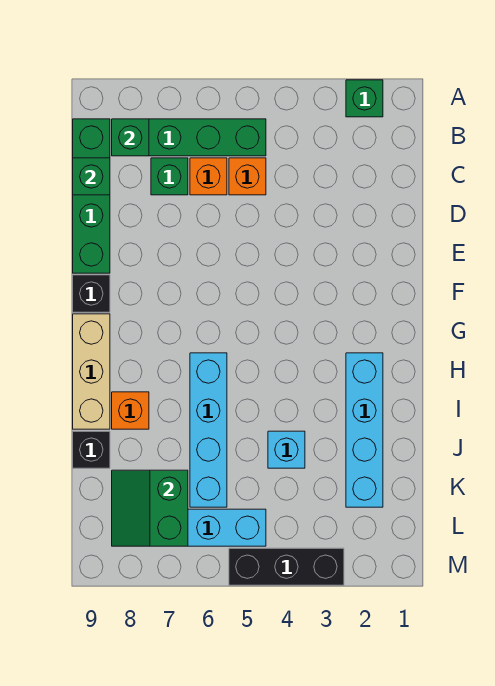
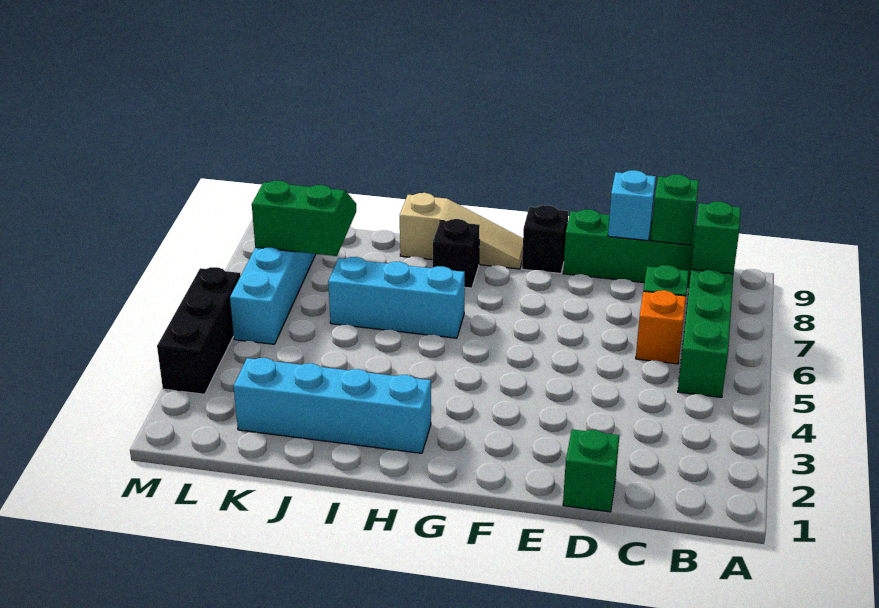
green 1x1 brick [346,80,383,117] -> green 1x1 brick moved to [563,429,619,512]
orange 1x1 brick [229,158,266,195] -> none
tan 1x3 brick [73,314,110,429] -> tan 1x3 slope [400,193,523,269]
cyan 1x4 brick [190,353,227,507] -> cyan 1x3 brick [328,257,465,338]
orange 1x1 brick [112,392,149,429] -> none
cyan 1x1 brick [268,431,305,468] -> cyan 1x1 brick moved to [608,170,656,241]
black 1x1 brick [73,431,110,468] -> black 1x1 brick moved to [433,219,480,288]

